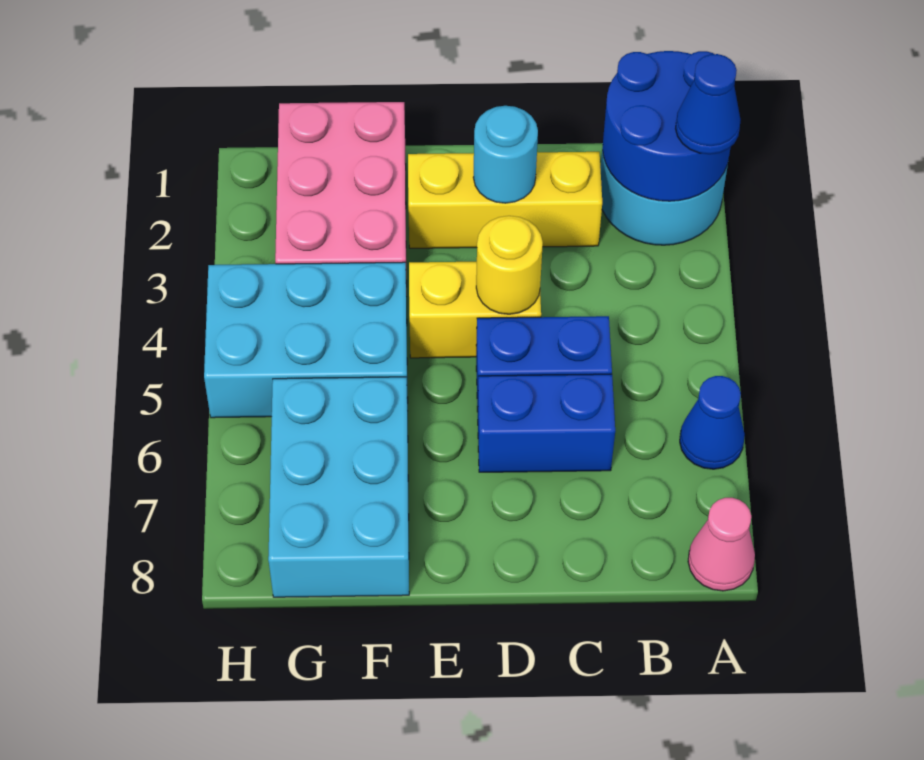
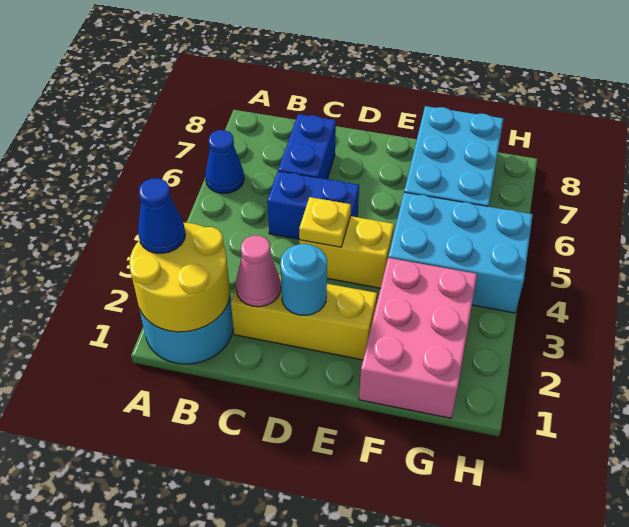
blue 2x2 round brick [603,51,731,201] -> yellow 2x2 round brick [130,223,230,332]
pink 1x1 cone [688,498,755,591] -> pink 1x1 cone moved to [236,236,281,307]
blue 1x2 brick [478,374,615,472] -> blue 1x2 brick turned to [278,114,336,179]
yellow 1x1 round brick [476,216,543,314] -> yellow 1x1 plate [299,197,351,247]

